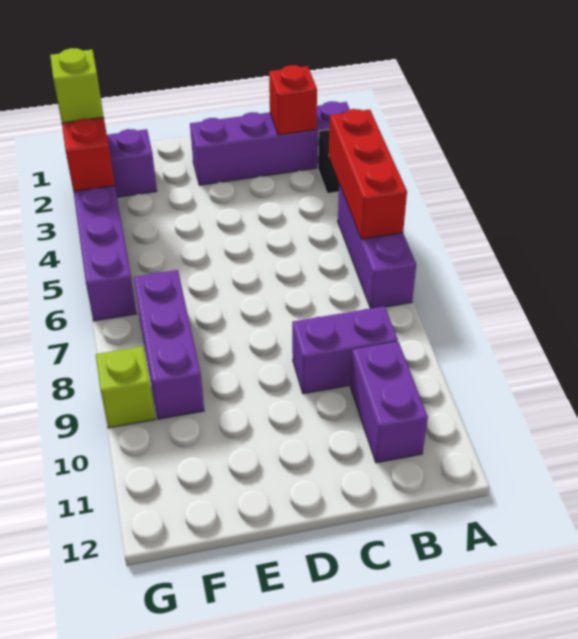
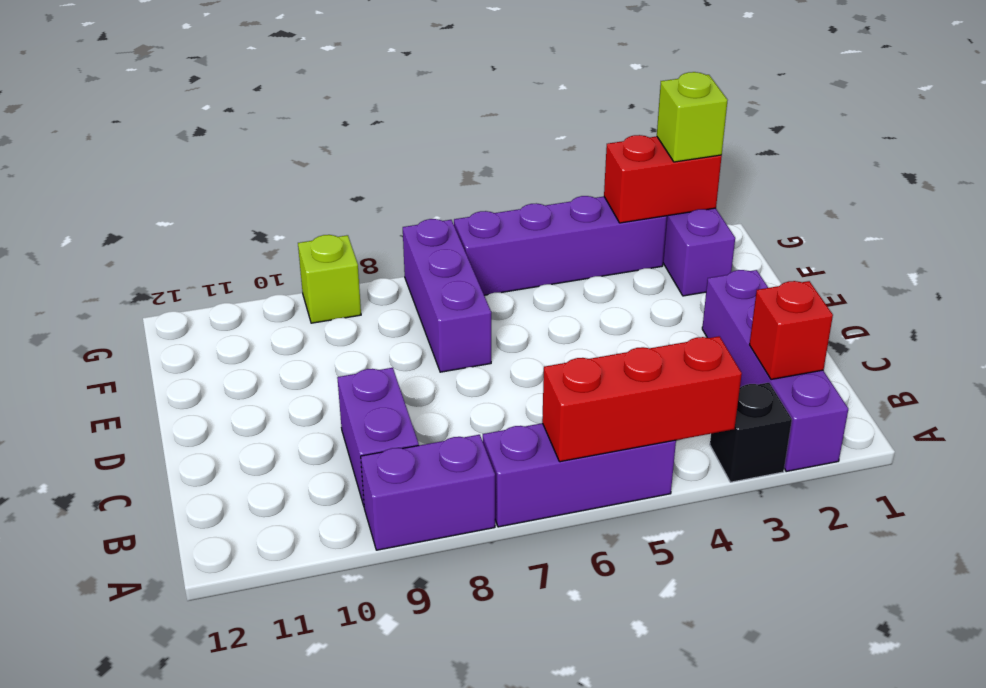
purple 1x2 brick [350,342,428,463] -> purple 1x2 brick moved to [361,435,495,550]
purple 1x3 brick [134,270,204,419] -> purple 1x3 brick turned to [403,219,491,372]

